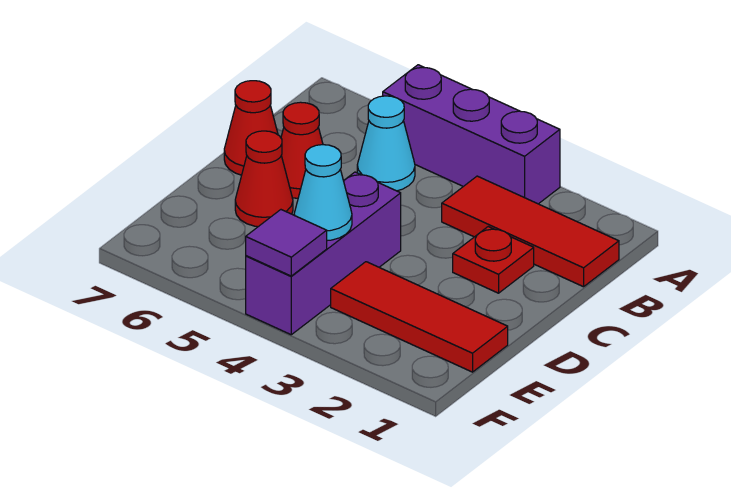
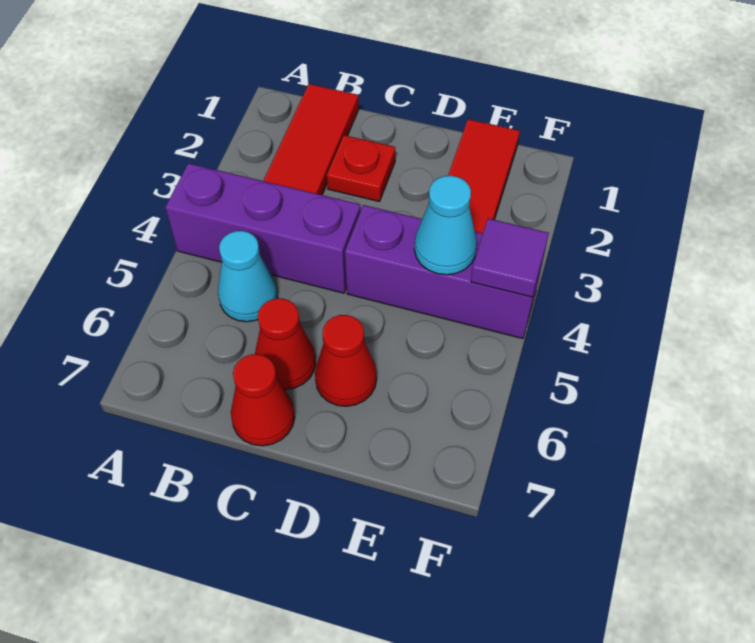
purple 1x3 brick [383,65,560,204] -> purple 1x3 brick turned to [165,163,361,293]

